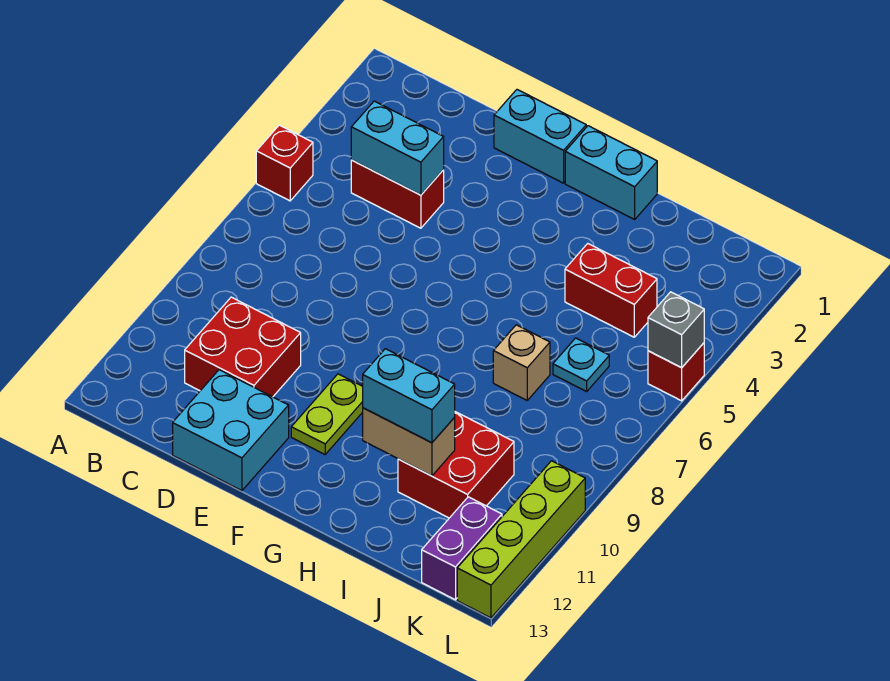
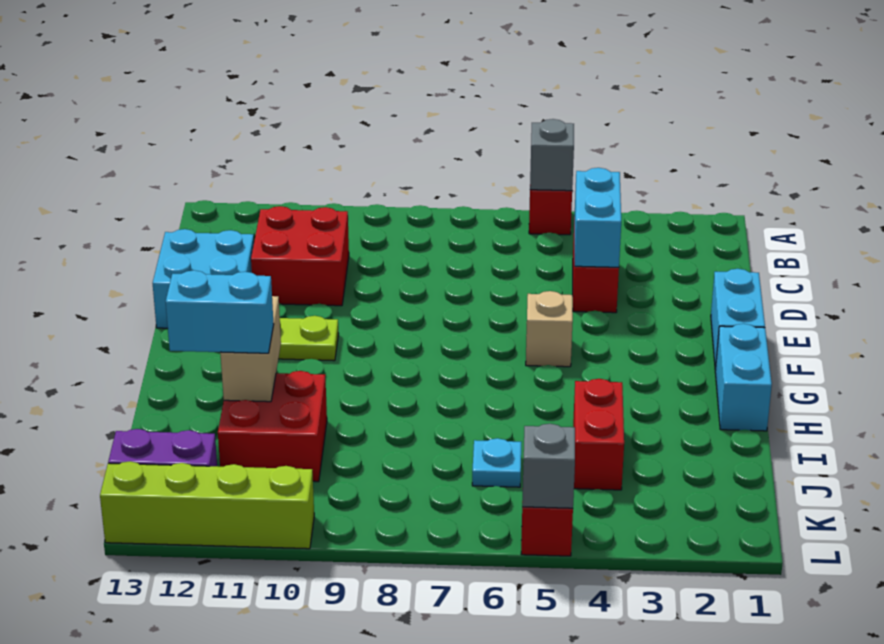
none -> grey 1x1 brick [530,119,574,191]
cyan 1x2 brick [363,349,455,443] -> cyan 1x2 brick turned to [166,270,274,353]
tan 1x1 brick [493,325,550,400] -> tan 1x1 brick moved to [526,291,573,367]

